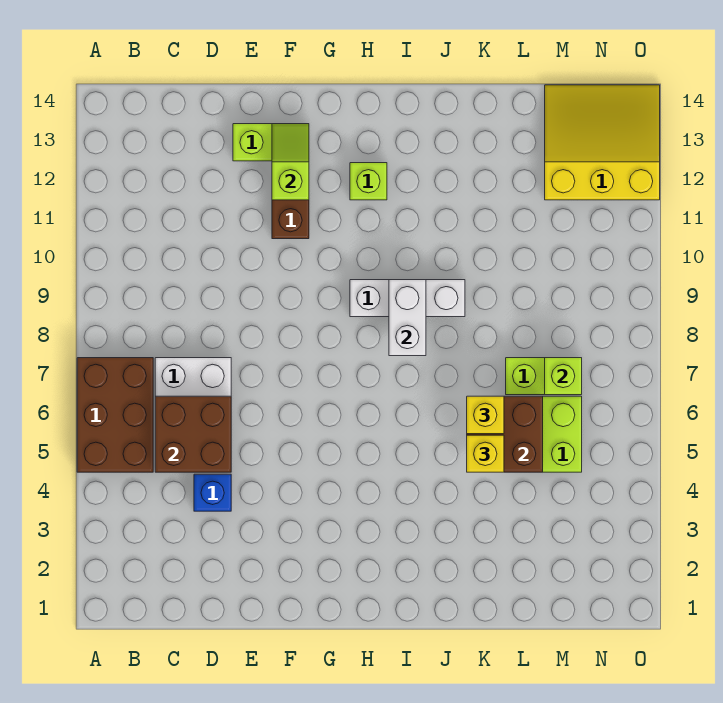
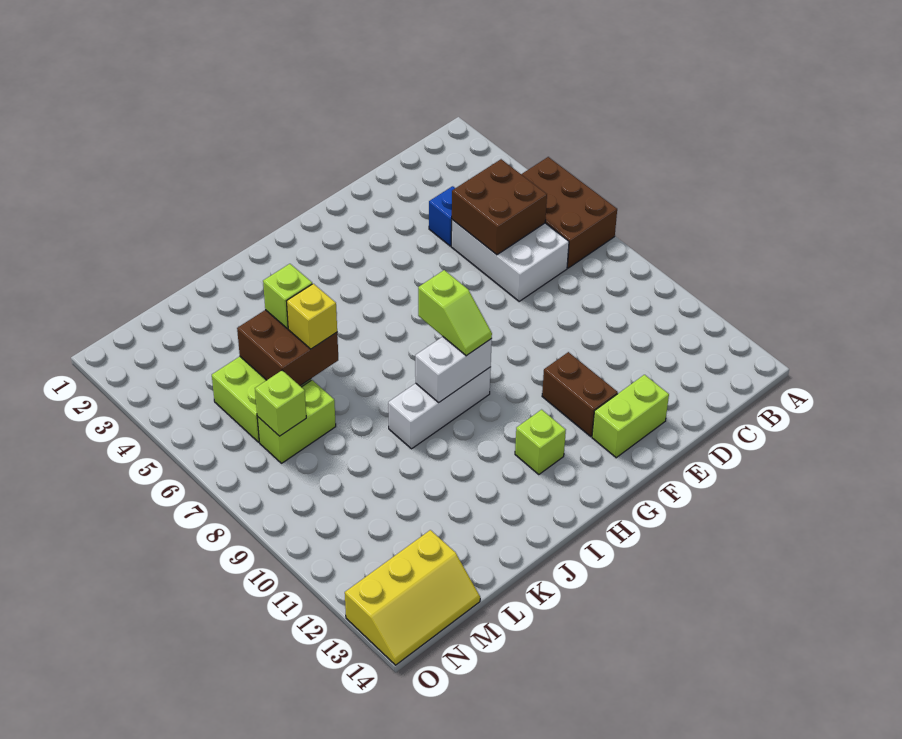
lime 1x2 slope [272,124,309,200] -> lime 1x2 slope moved to [418,270,492,356]
white 1x2 brick [389,280,426,356] -> white 1x2 brick turned to [415,337,492,402]
yellow 1x1 brick [467,435,504,472] -> lime 1x1 brick [263,264,312,328]
yellow 3x3 slope [545,85,660,200] -> yellow 2x3 slope [345,530,480,665]

